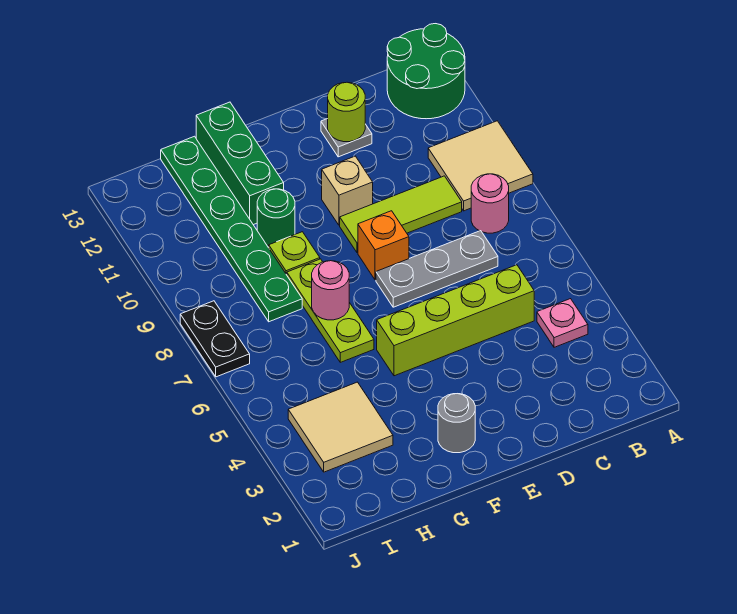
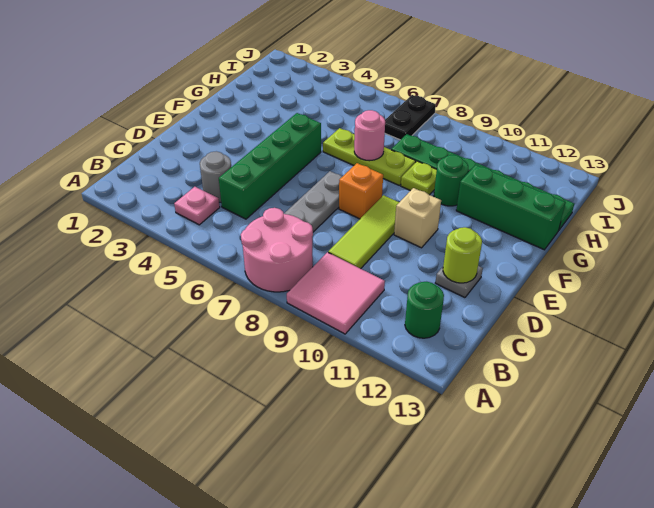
tan 2x2 tile [428,121,533,211] -> pink 2x2 tile [287,252,385,334]
green 2x2 round brick [387,24,465,119] -> green 1x1 round brick [405,282,444,338]
pink 1x1 round brick [471,174,509,233] -> pink 2x2 round brick [241,208,313,292]
lime 1x4 brick [377,265,534,376] -> green 1x4 brick [219,113,321,219]
grey 1x1 round brick [438,394,475,453] -> grey 1x1 round brick moved to [200,151,231,202]
tan 2x2 tile [288,382,393,472] -> none
black 1x2 plate [180,301,250,377] -> black 1x2 plate turned to [385,95,436,140]

